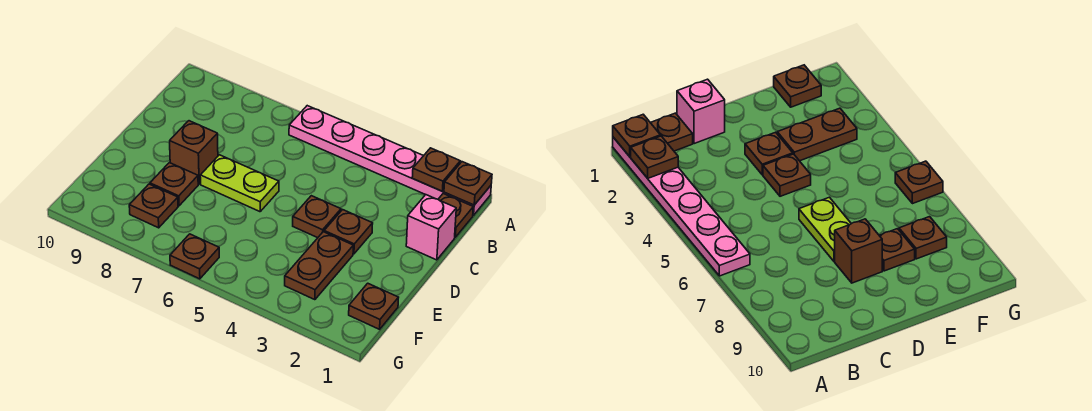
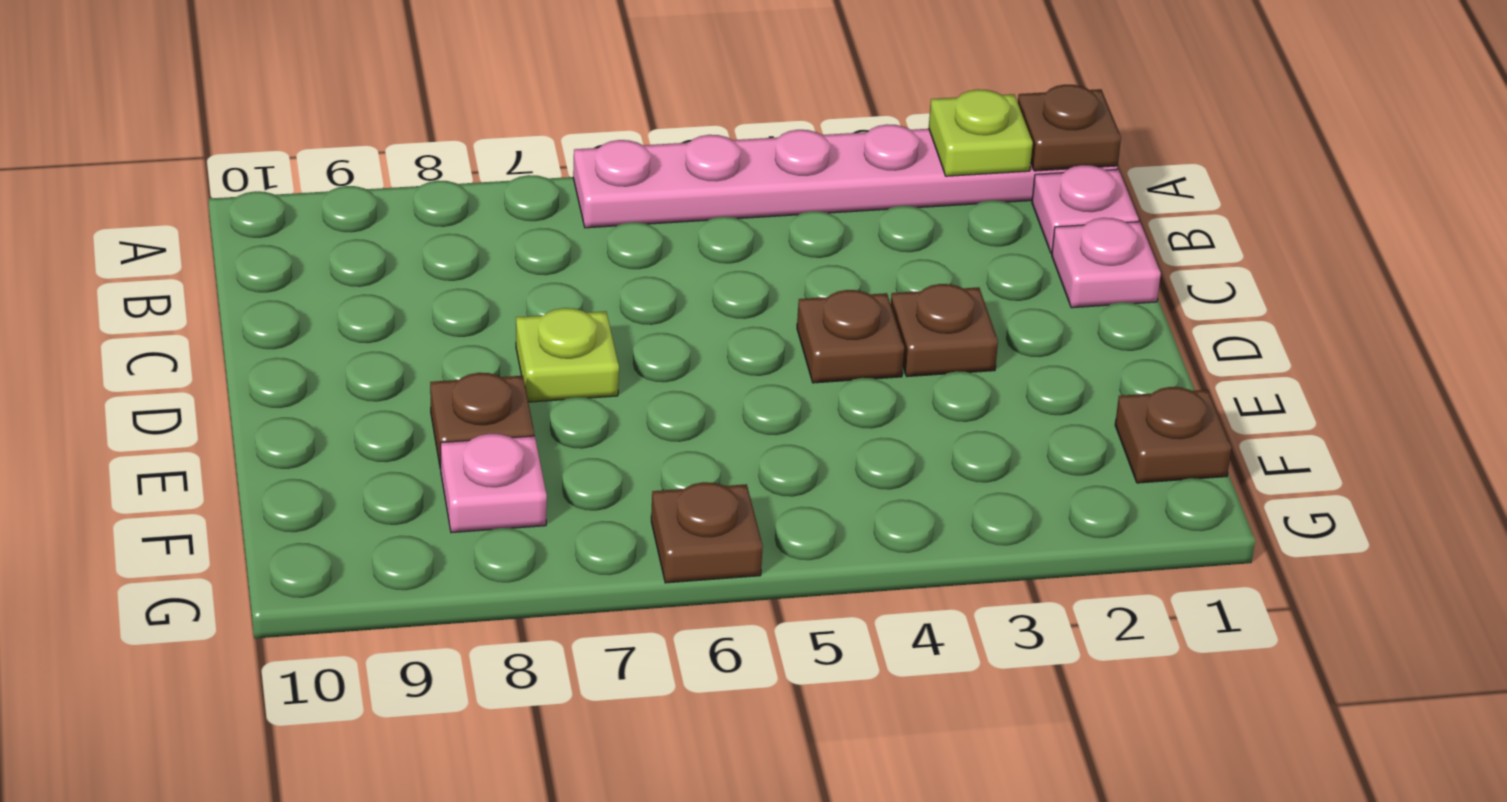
brown 1x1 plate [412,148,460,191] -> lime 1x1 plate [929,89,1033,176]
brown 1x1 plate [438,194,473,237] -> pink 1x1 plate [1032,165,1139,253]
pink 1x1 brick [406,195,456,260] -> pink 1x1 plate [1052,218,1161,308]
lime 1x2 plate [200,155,279,212] -> lime 1x1 plate [516,308,619,402]
brown 1x1 brick [170,121,218,184] -> none
brown 1x2 plate [285,232,353,300] -> none
brown 1x1 plate [129,184,178,228] -> pink 1x1 plate [441,434,547,533]

